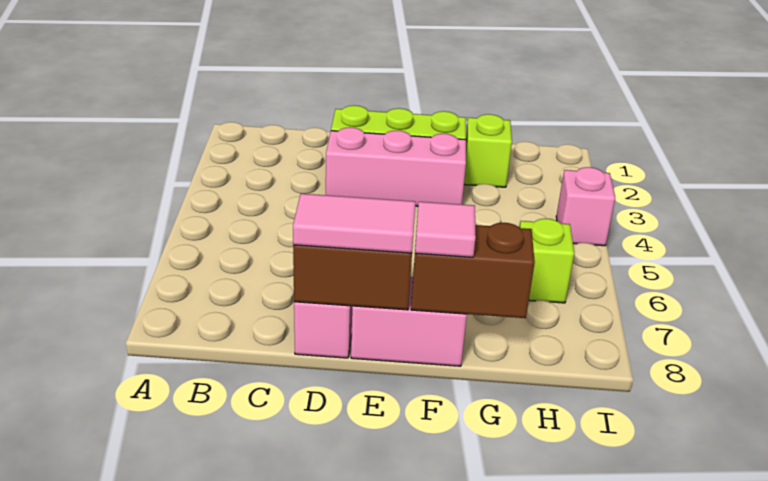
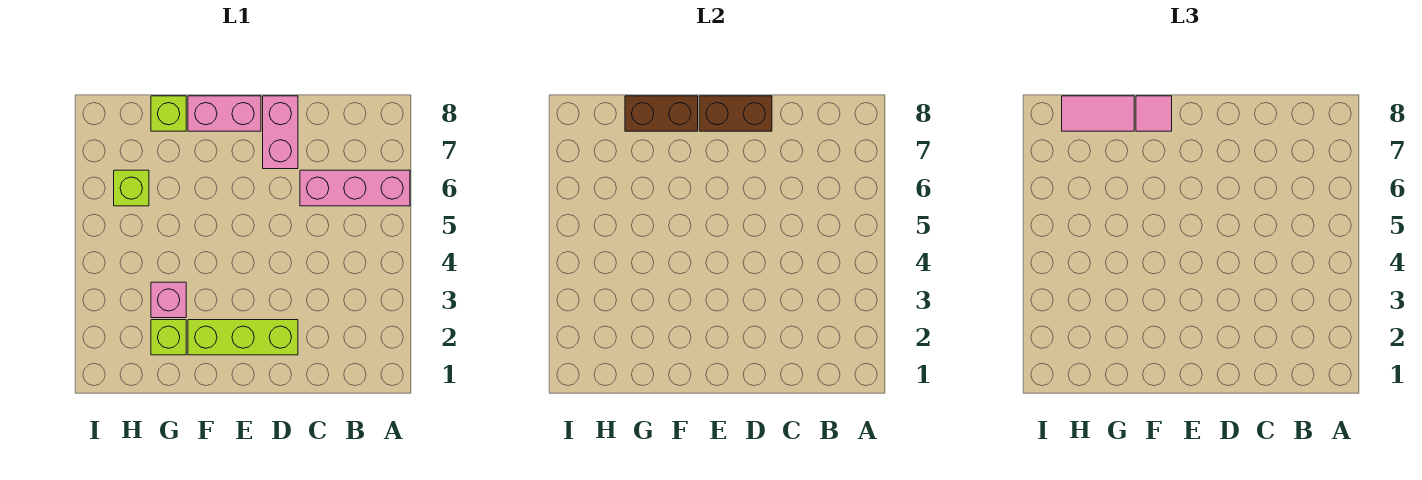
pink 1x3 brick [326,127,466,206] -> pink 1x3 brick moved to [300,170,410,206]
pink 1x2 tile [293,194,416,253] -> pink 1x2 tile moved to [1062,96,1134,131]
none -> lime 1x1 brick [151,96,186,131]
pink 1x1 brick [556,167,615,246] -> pink 1x1 brick moved to [151,282,186,318]

